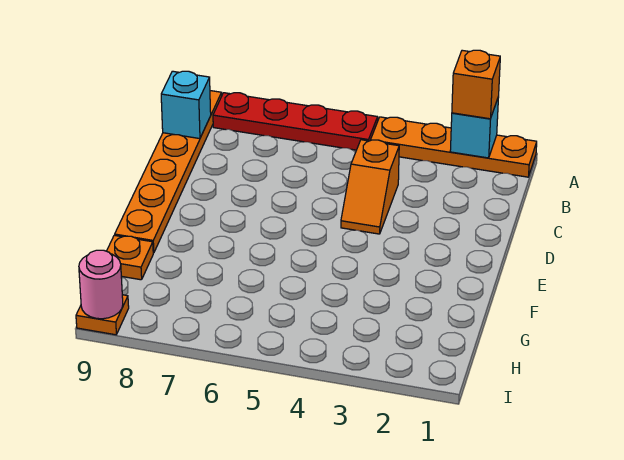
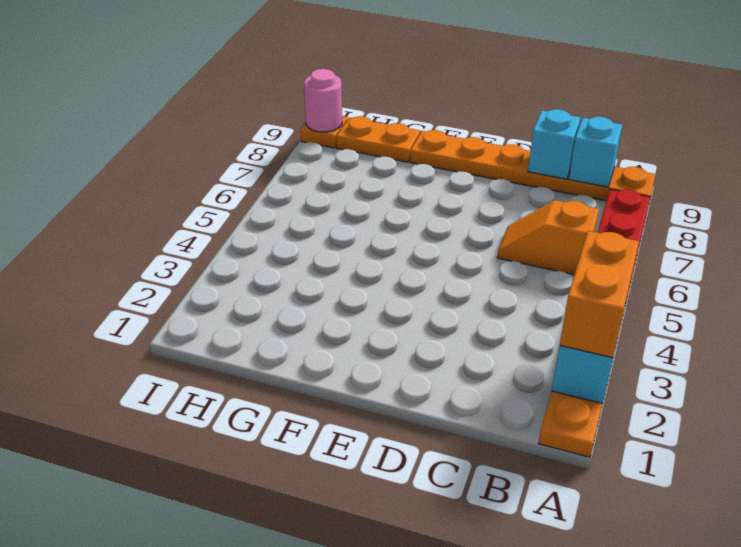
orange 1x1 brick [452,50,500,119] -> orange 1x2 brick [560,231,639,358]
orange 1x2 slope [341,140,399,234] -> orange 1x2 slope moved to [497,200,599,275]
none -> cyan 1x1 brick [528,109,581,179]
orange 1x1 plate [107,235,153,280] -> orange 1x2 plate [336,116,420,162]

